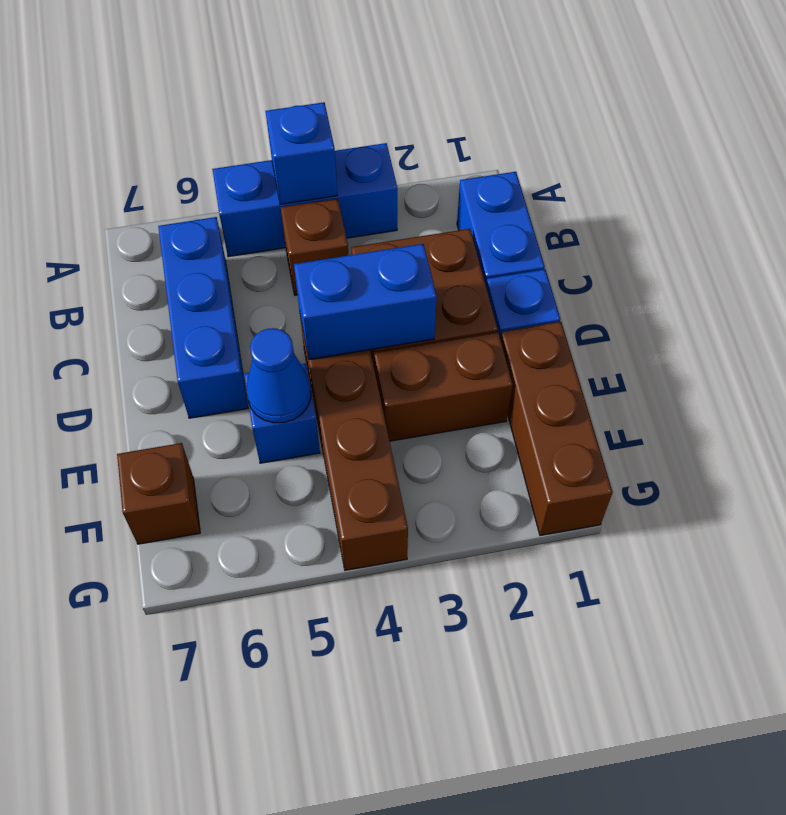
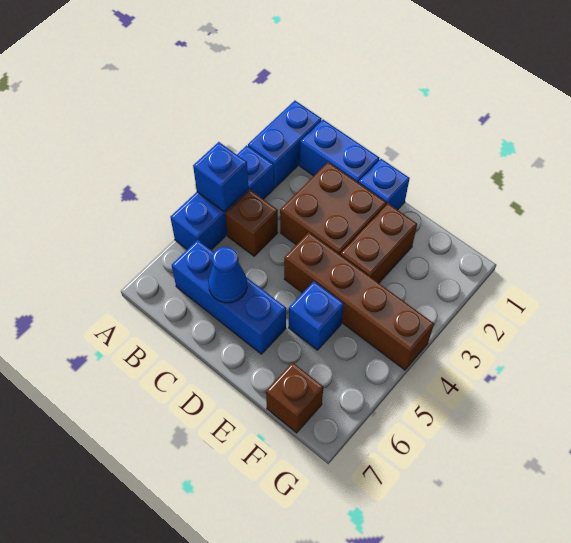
blue 1x2 brick [294,244,437,360] -> blue 1x2 brick moved to [248,101,321,188]
brown 1x3 brick [500,322,613,536] -> none
blue 1x1 cone [247,328,311,423] -> blue 1x1 cone moved to [208,247,247,303]

